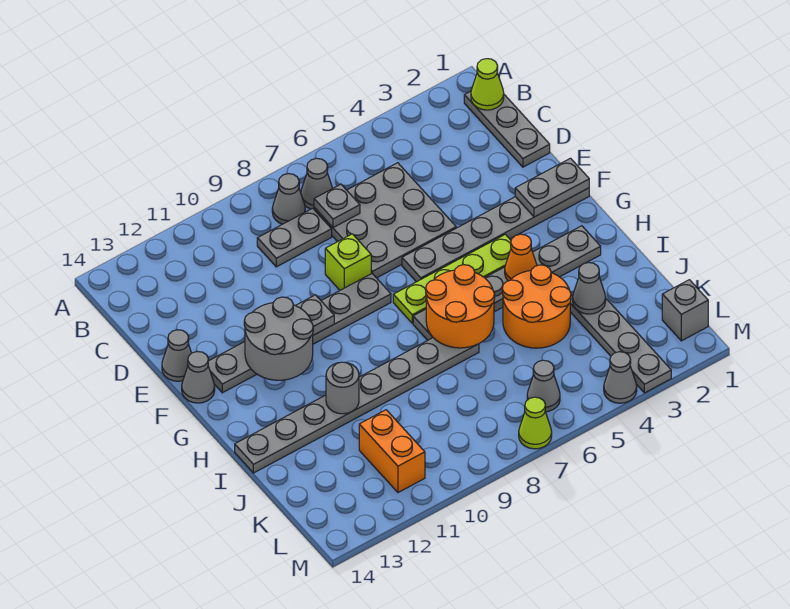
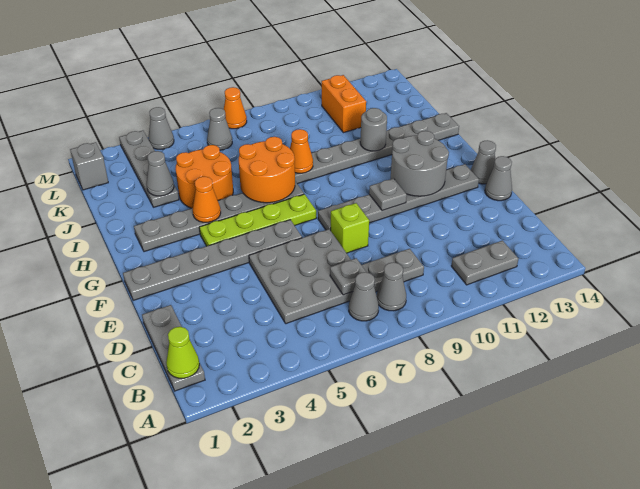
grey 1x2 plate [515,158,589,217] -> grey 1x2 plate moved to [451,241,519,285]
none -> orange 1x1 cone [290,129,313,173]
lime 1x1 cone [519,397,552,449] -> orange 1x1 cone [224,87,247,129]

